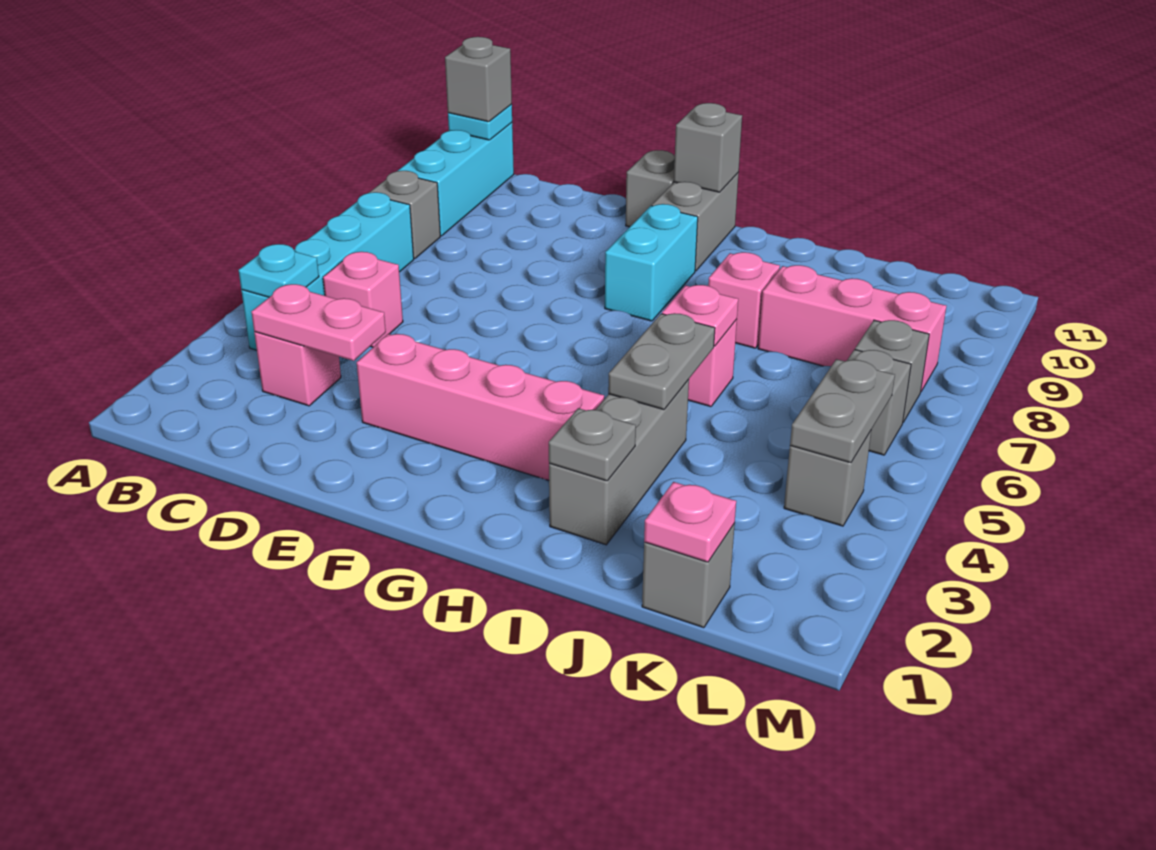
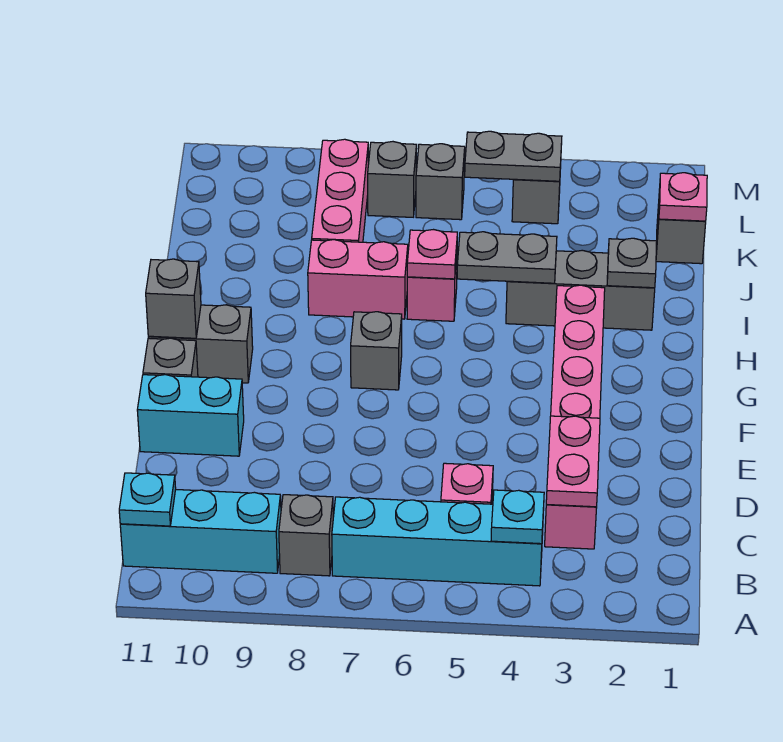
grey 1x1 brick [445,37,512,122] -> grey 1x1 brick moved to [351,312,402,390]
cyan 1x2 brick [605,204,698,321] -> cyan 1x2 brick moved to [137,375,244,456]
pink 1x1 brick [708,252,780,348] -> pink 1x2 brick [308,240,408,319]

